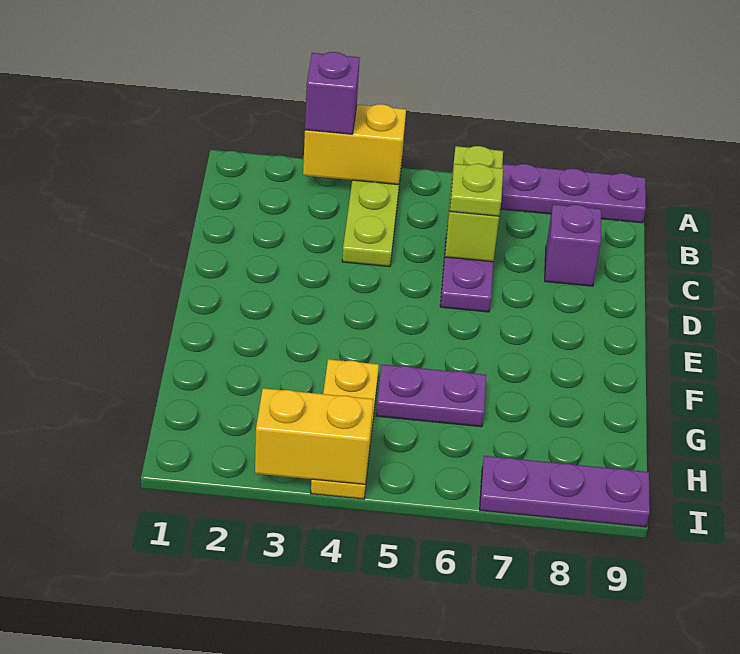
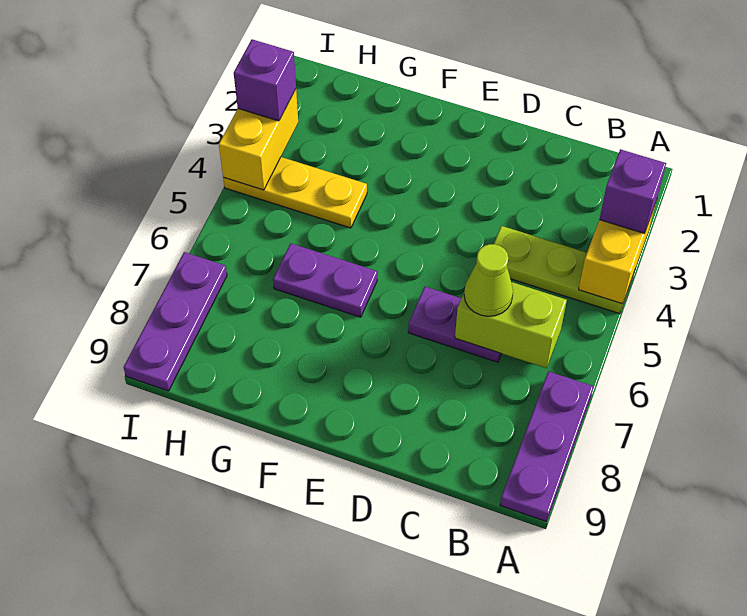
lime 1x1 plate [450,164,503,216] -> lime 1x1 cone [464,244,513,316]
purple 1x1 brick [545,205,601,286] -> purple 1x1 brick moved to [234,39,296,121]
purple 1x2 plate [376,365,486,427] -> purple 1x2 plate turned to [273,243,377,317]

